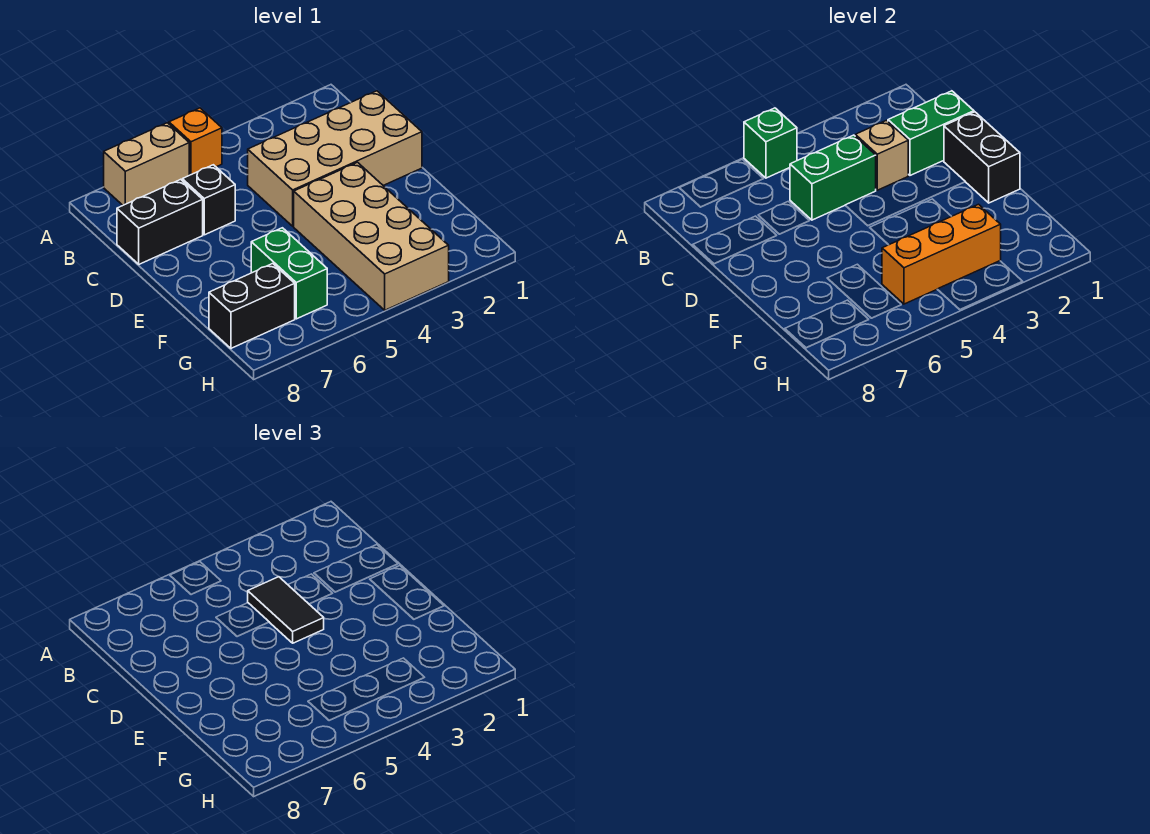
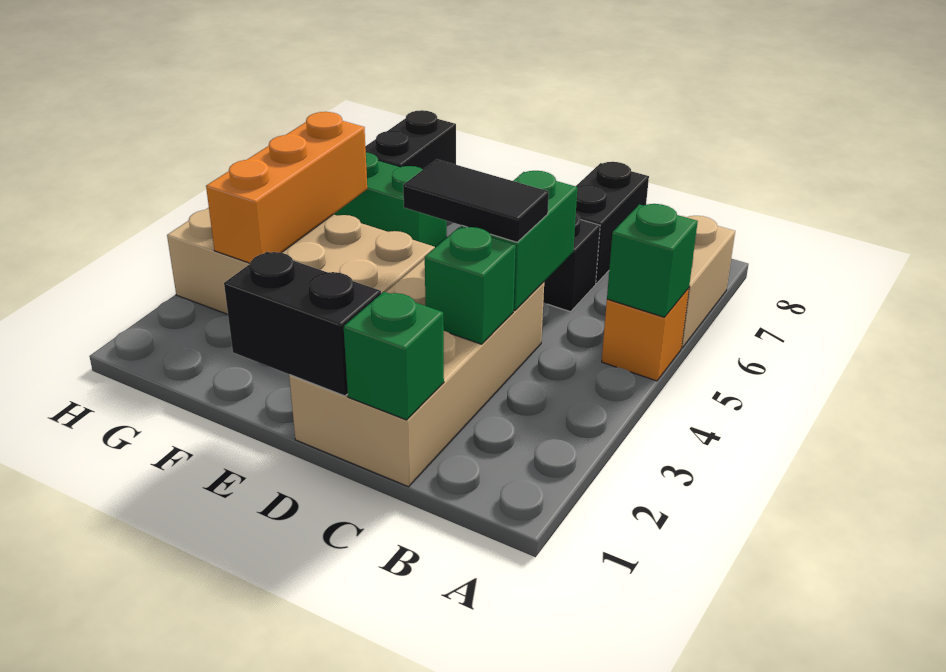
green 1x2 brick [888,91,974,175] -> green 1x1 brick [344,292,444,420]
tan 1x1 brick [855,120,908,190] -> green 1x1 brick [425,227,516,344]

